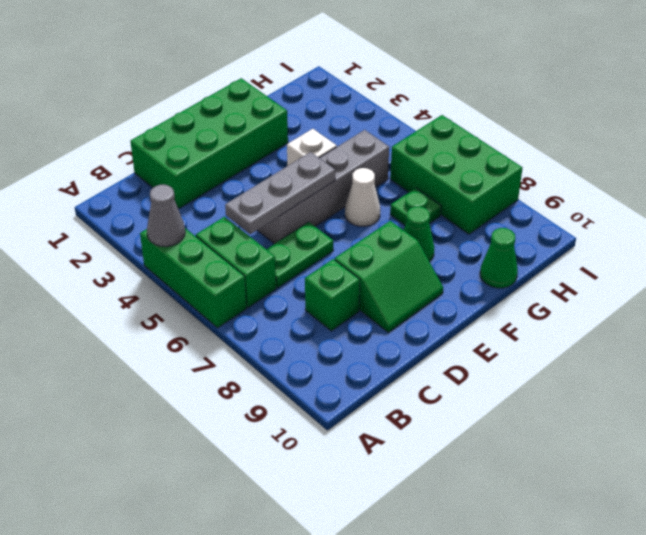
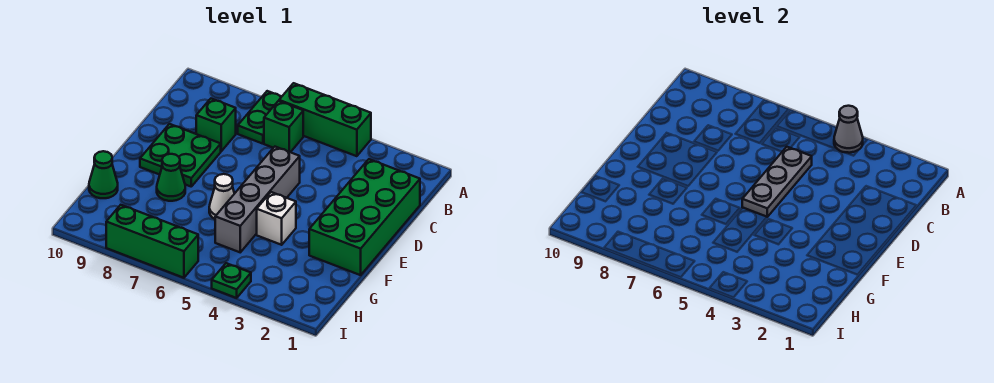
green 1x2 brick [196,217,276,308] -> green 1x1 brick [264,101,303,152]
green 1x2 plate [266,222,333,288] -> green 1x2 plate moved to [238,91,282,144]
green 2x2 slope [335,221,443,332] -> green 2x2 plate [140,124,221,186]
green 1x1 plate [390,188,441,225] -> green 1x1 plate moved to [212,263,251,298]
green 2x3 brick [390,115,522,234] -> green 1x3 brick [106,205,198,278]

